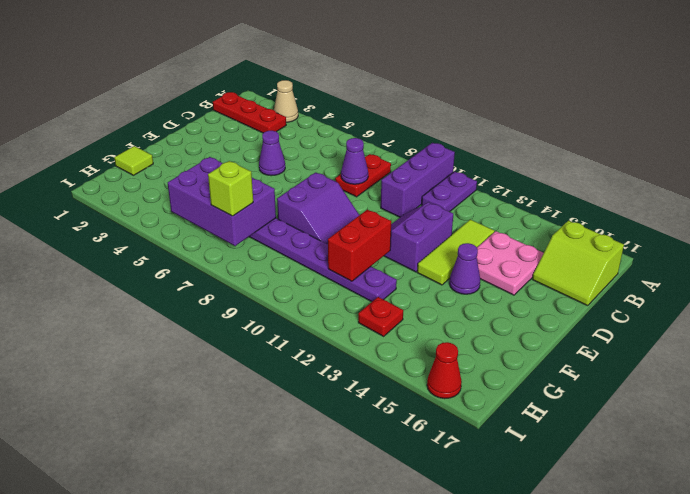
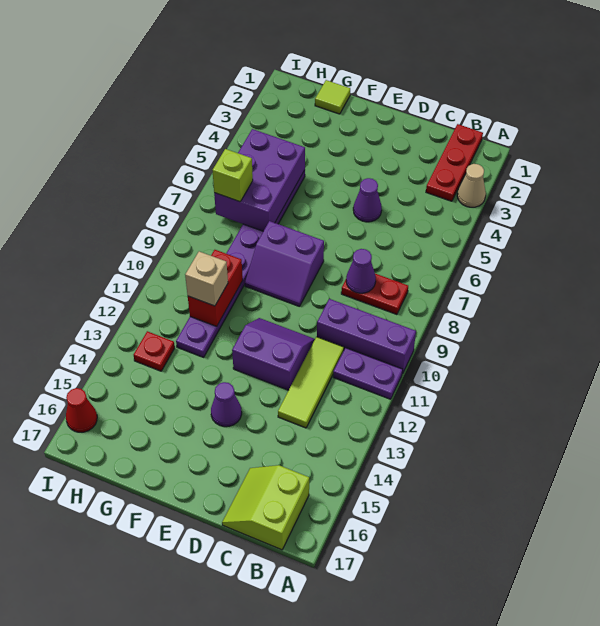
lime 1x3 tile [417,220,495,285] -> lime 1x3 tile turned to [278,337,344,428]
pink 2x2 plate [477,231,544,295] -> none
red 1x2 brick [328,210,391,281] -> red 1x2 brick turned to [188,250,243,326]
none -> tan 1x1 brick [185,251,228,306]

